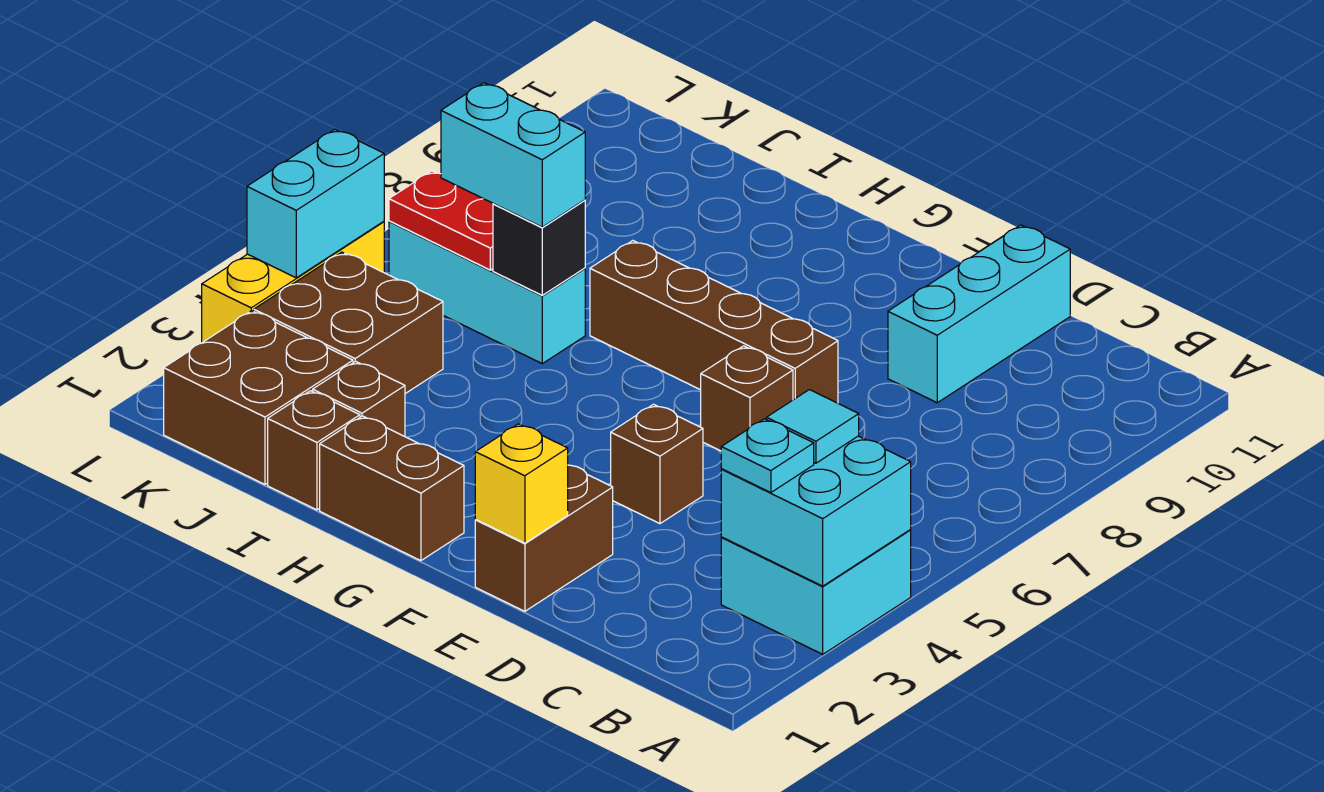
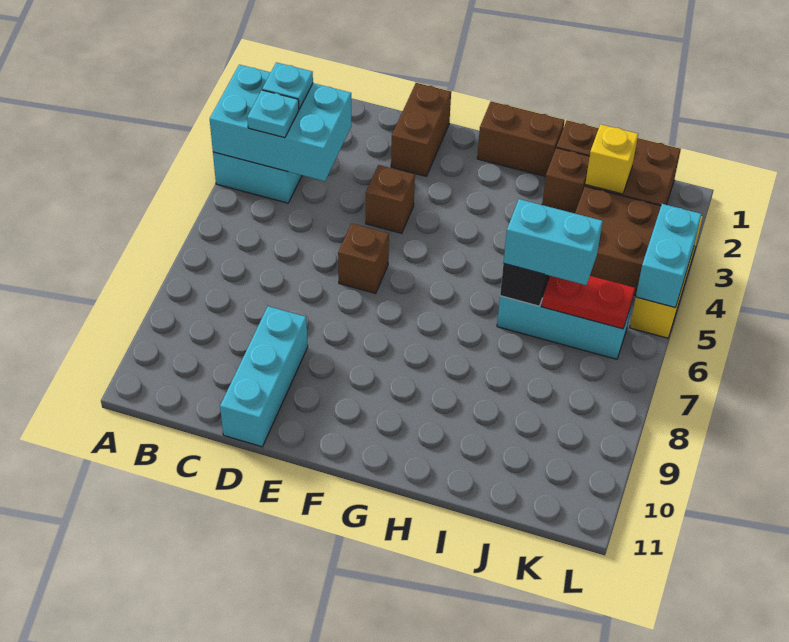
cyan 2x2 brick [721,436,911,586] -> cyan 2x3 brick [210,65,351,181]
cyan 1x1 tile [766,390,859,463] -> cyan 1x1 plate [247,90,299,138]
yellow 1x1 brick [475,424,568,543] -> yellow 1x1 brick moved to [585,124,638,194]
brown 1x4 brick [590,241,838,403] -> none

